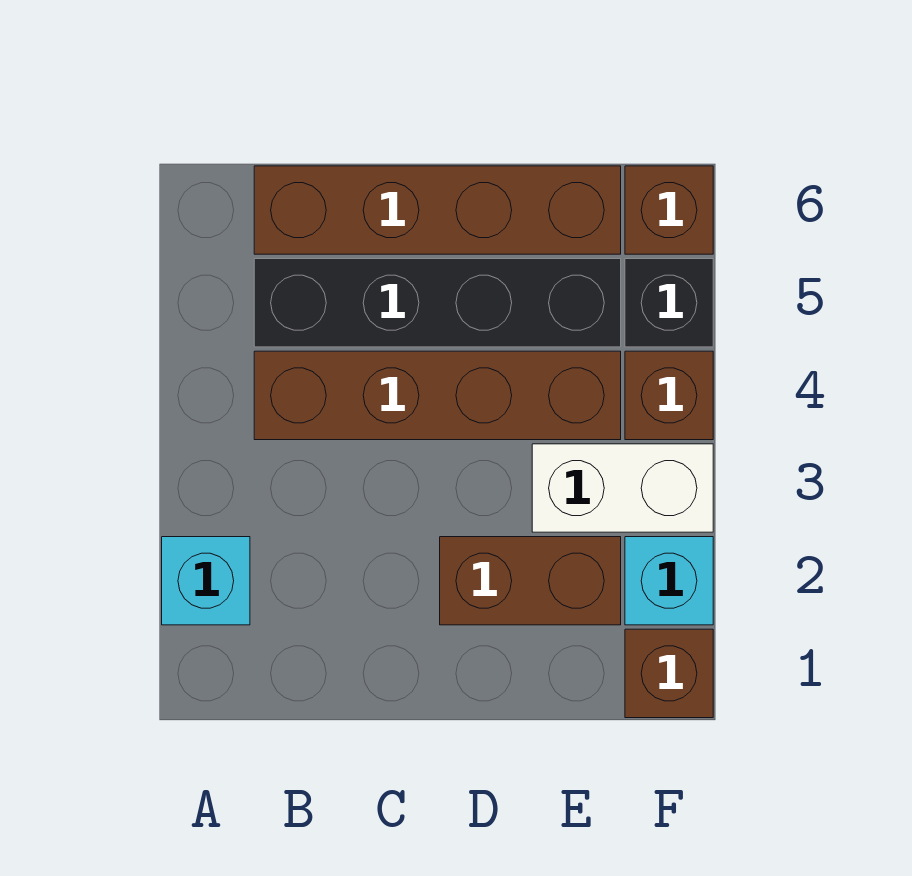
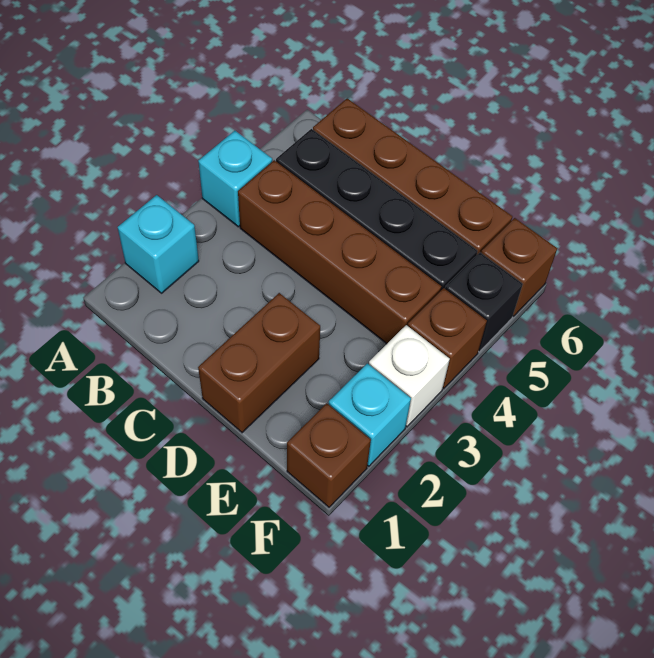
none -> cyan 1x1 brick [198,131,272,227]
brown 1x2 brick [440,537,621,625] -> brown 1x2 brick turned to [198,293,320,433]
white 1x2 brick [532,444,713,532] -> white 1x1 brick [369,325,450,427]

